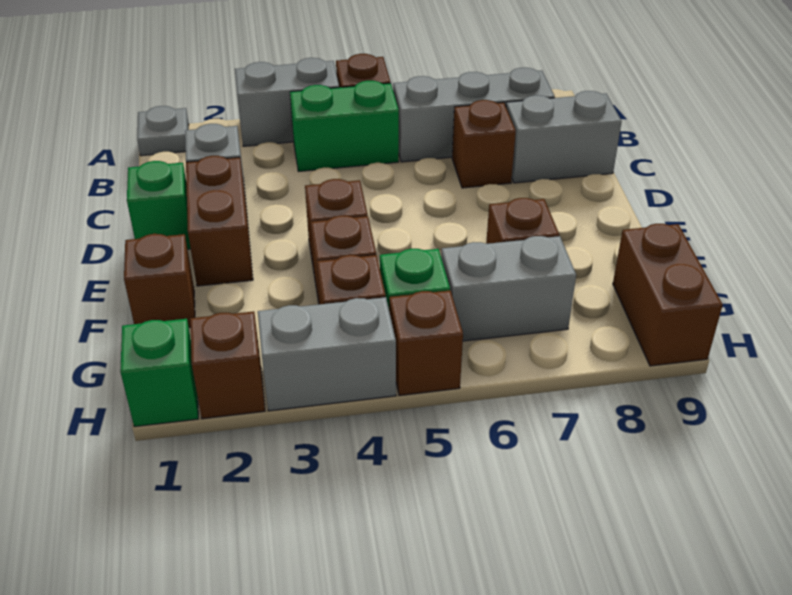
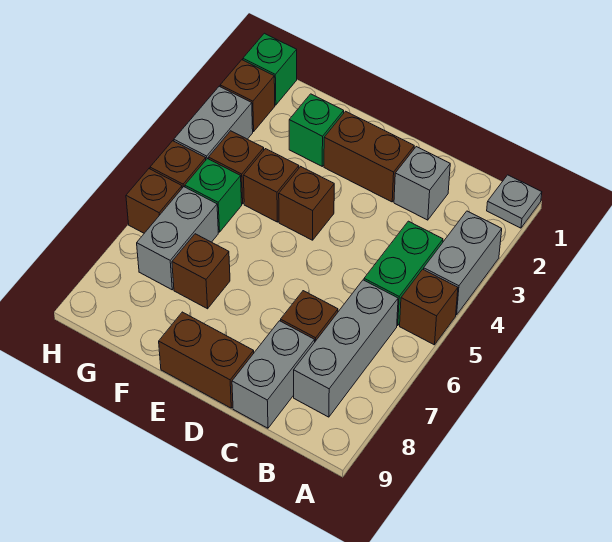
green 1x1 brick [127,161,191,249] -> green 1x1 brick moved to [289,94,344,166]
brown 1x1 brick [124,234,195,328] -> brown 1x1 brick moved to [126,169,182,233]
brown 1x2 brick [613,224,723,366] -> brown 1x2 brick moved to [159,312,254,408]

